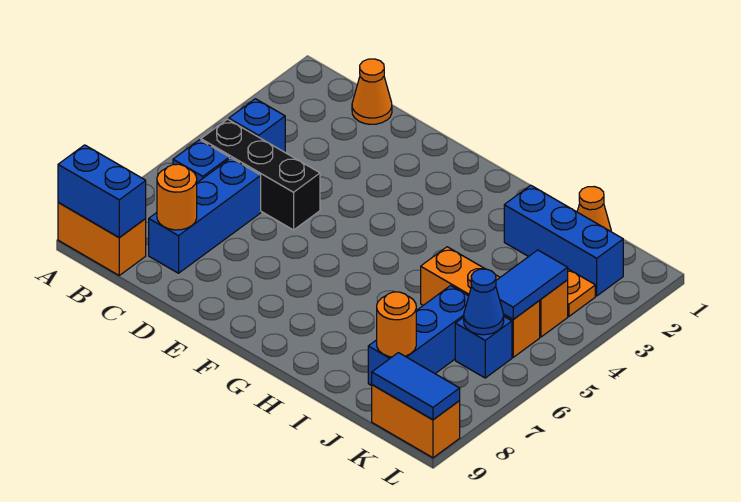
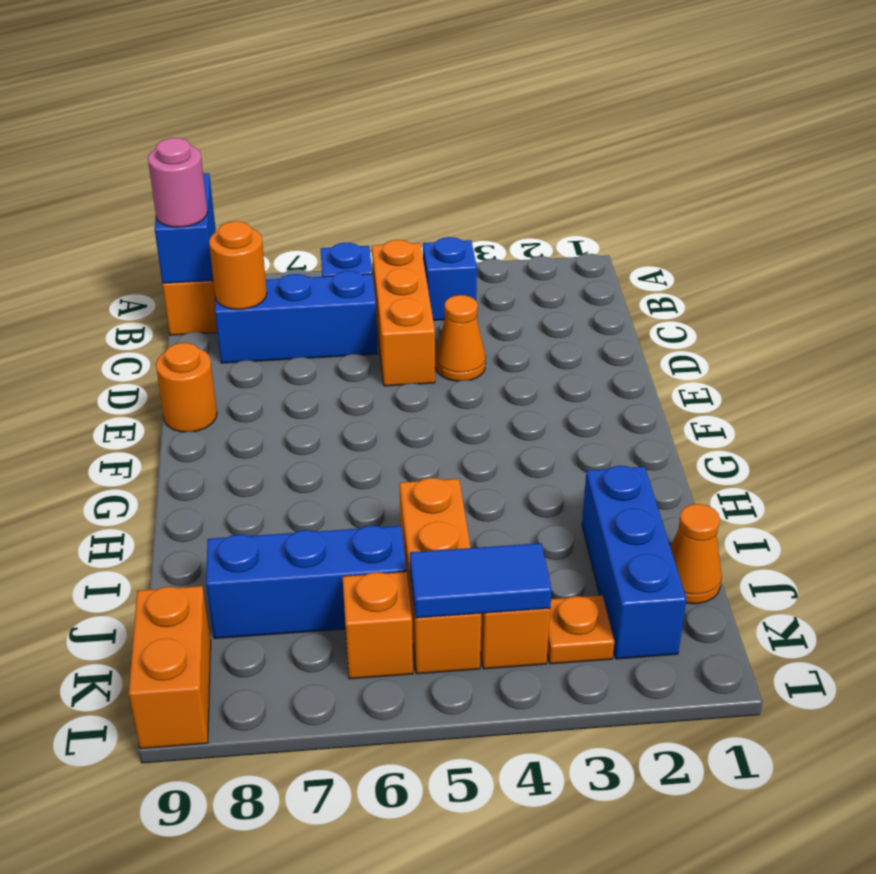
black 1x3 brick [201,119,320,230] -> orange 1x3 brick [372,240,435,386]
none -> pink 1x1 round brick [148,138,208,227]
orange 1x1 cone [352,59,392,124] -> orange 1x1 cone moved to [435,295,486,381]
orange 1x1 round brick [377,292,416,357] -> orange 1x1 round brick moved to [156,343,217,432]
blue 1x1 brick [455,317,512,378] -> orange 1x1 brick [343,572,413,679]
blue 1x1 cone [464,269,504,335] -> none
blue 1x2 tile [372,353,460,420] -> none

